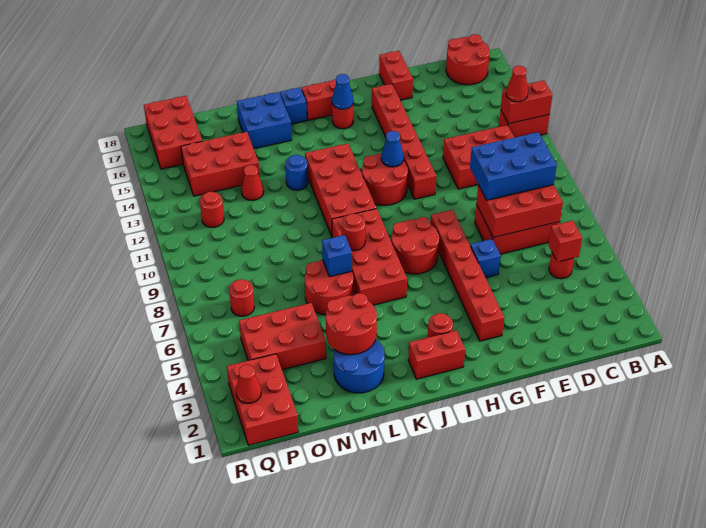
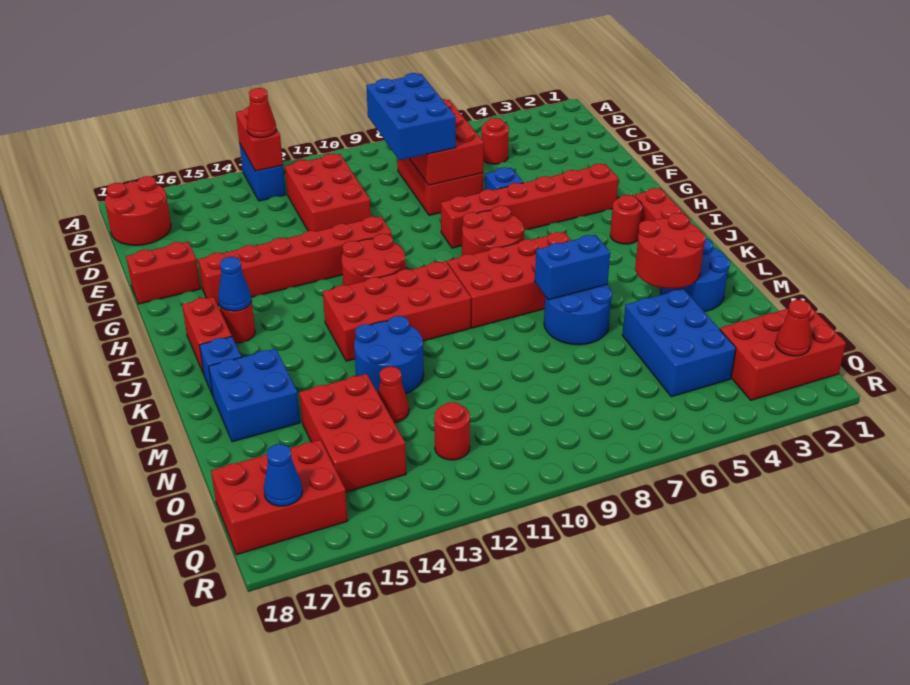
red 1x2 brick [499,110,550,137] -> blue 1x2 brick [239,143,286,201]
red 1x1 brick [548,220,582,262] -> none
blue 1x1 cone [381,131,404,167] -> blue 1x1 cone moved to [264,444,302,506]
red 1x1 round brick [342,214,365,251] -> none
red 2x2 round brick [305,260,353,315] -> blue 2x2 round brick [544,285,612,345]
blue 1x1 brick [322,235,352,277] -> blue 1x2 brick [535,235,610,300]
blue 1x1 round brick [285,155,308,190] -> blue 2x2 round brick [354,316,424,394]
red 2x3 brick [239,303,326,370] -> blue 2x3 brick [622,289,736,397]
red 1x1 round brick [229,279,254,316] -> none

